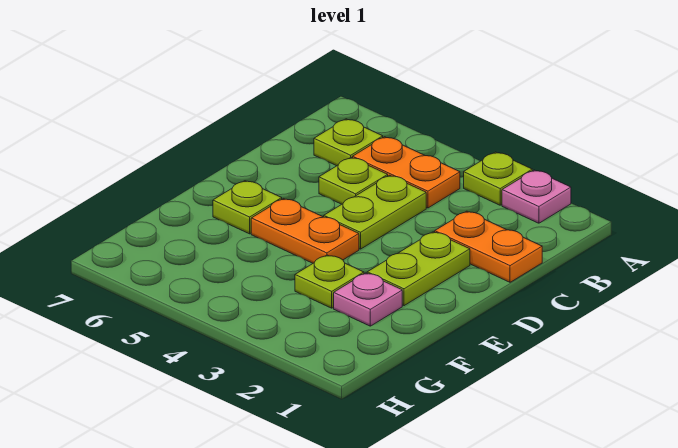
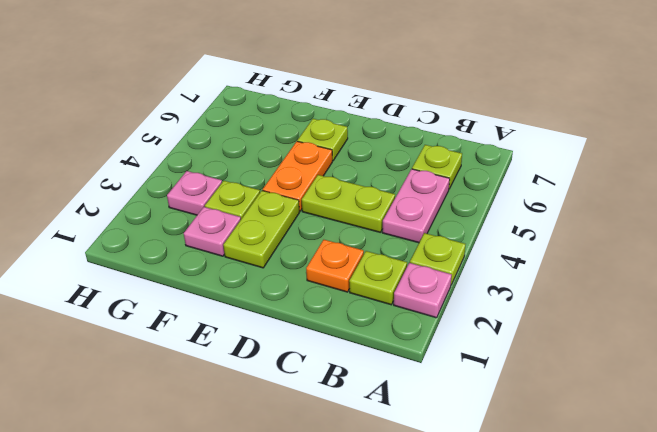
orange 1x2 plate [353,137,460,208] -> pink 1x2 plate [382,169,450,243]
orange 1x2 plate [435,211,542,282] -> orange 1x1 plate [306,240,364,292]
lime 1x1 plate [319,158,388,204] -> lime 1x1 plate moved to [349,251,407,305]
lime 1x2 plate [367,232,470,306] -> lime 1x2 plate turned to [223,191,300,268]
none -> pink 1x1 plate [167,171,222,215]

